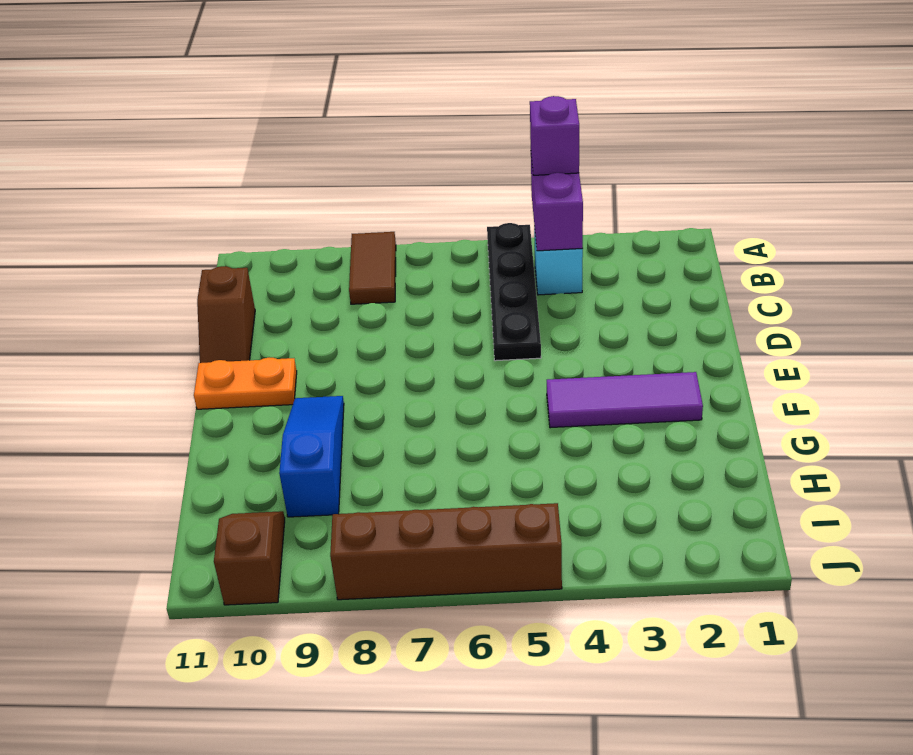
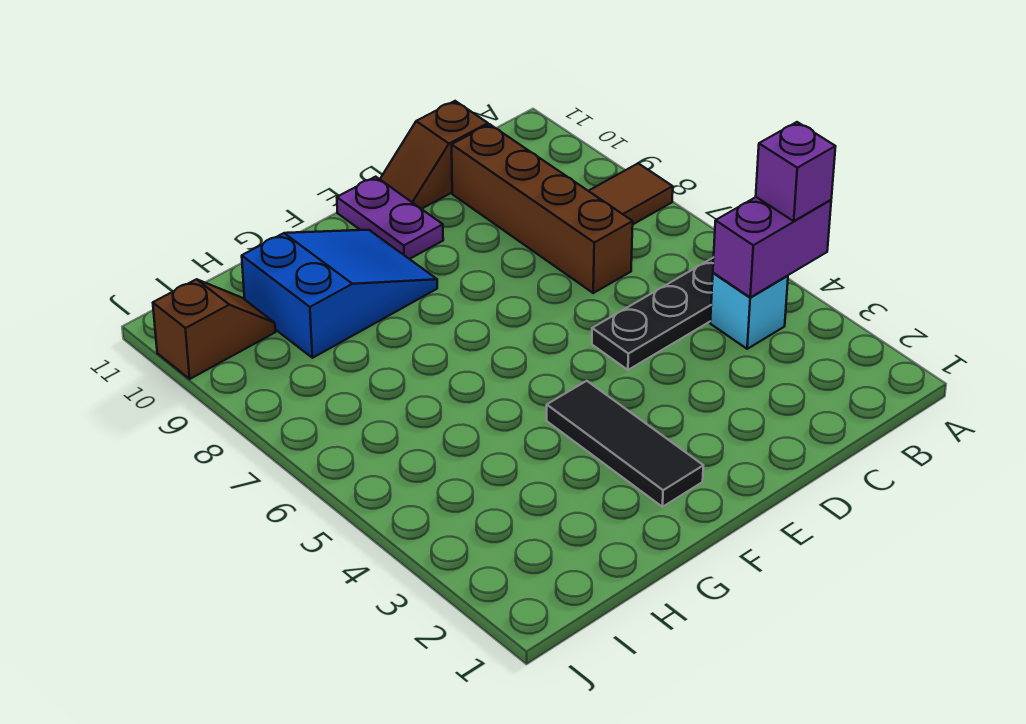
orange 1x2 plate [194,358,297,409] -> purple 1x2 plate [337,177,443,259]
purple 1x3 tile [547,372,703,428] -> black 1x3 tile [547,381,703,507]
blue 1x3 slope [279,396,344,517] -> blue 2x3 slope [242,230,437,358]
brown 1x4 brick [330,503,562,600] -> brown 1x4 brick moved to [452,124,633,293]

